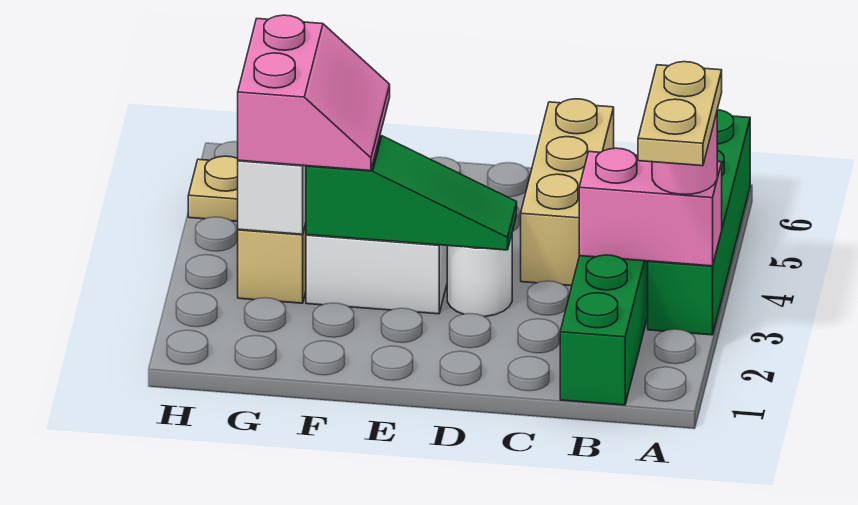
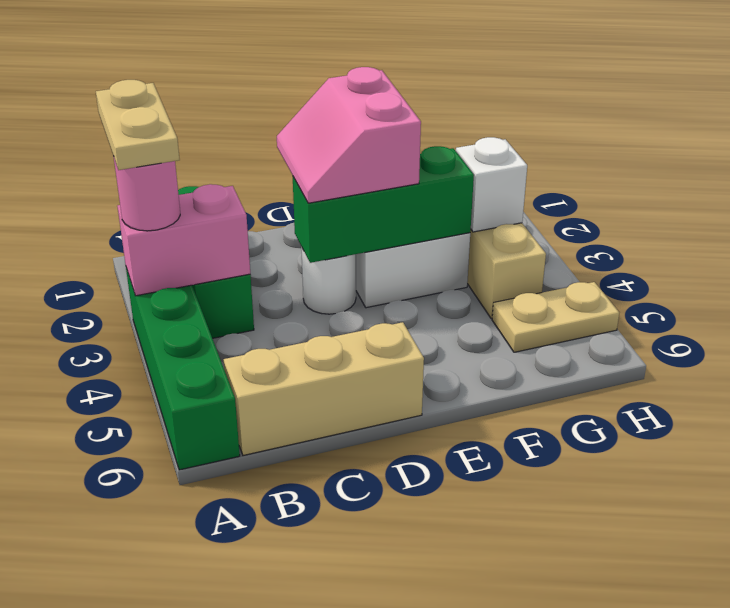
tan 1x3 brick [521,99,614,286] -> tan 1x3 brick turned to [224,322,424,455]
green 1x3 slope [306,135,517,250] -> green 1x3 brick [293,146,474,263]
pink 2x2 slope [238,15,390,171] -> pink 2x2 slope moved to [277,67,421,203]

